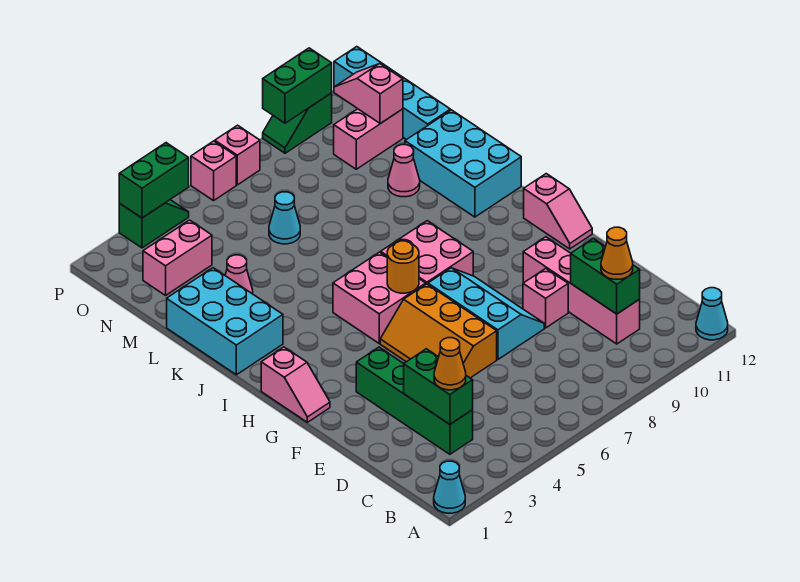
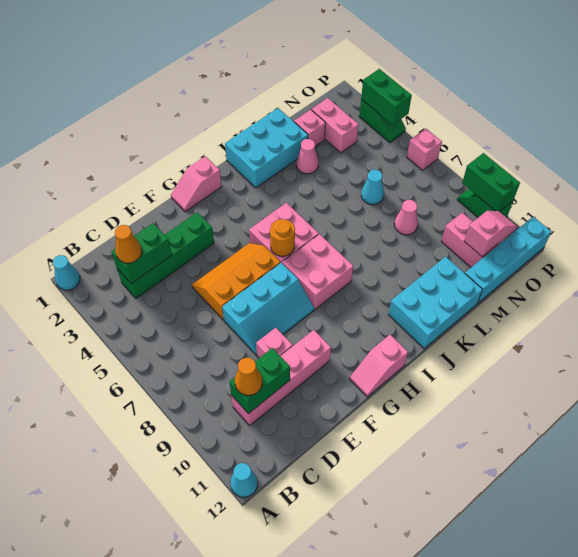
pink 1x1 cone [388,145,420,197] -> pink 1x1 cone moved to [394,200,418,235]
pink 1x1 brick [215,125,260,185] -> pink 1x1 brick moved to [294,110,325,146]

